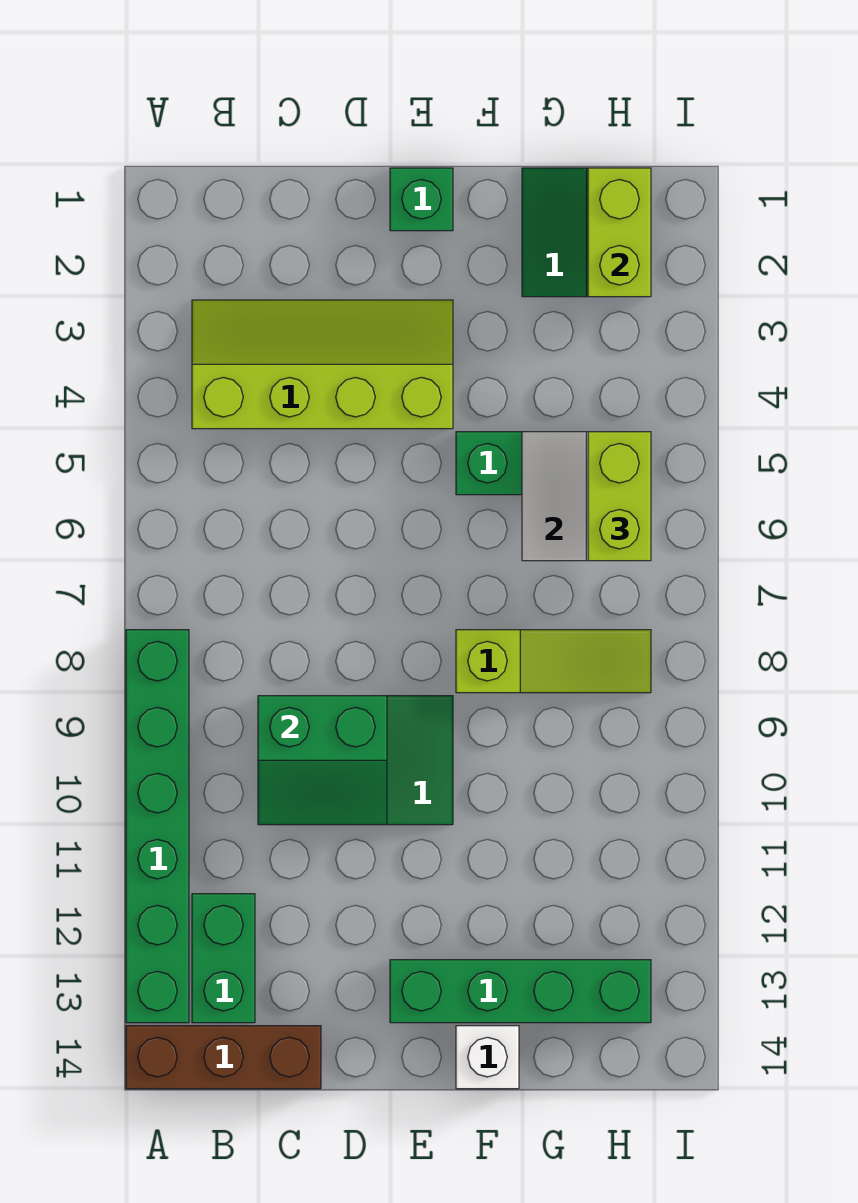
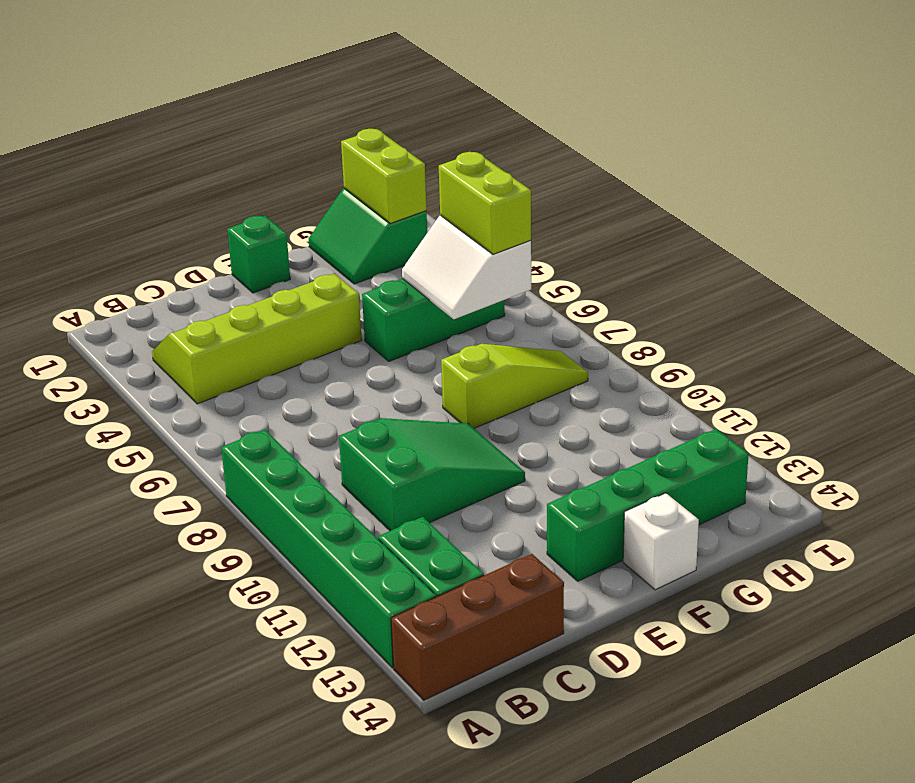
green 2x2 slope [258,696,387,825] -> none

